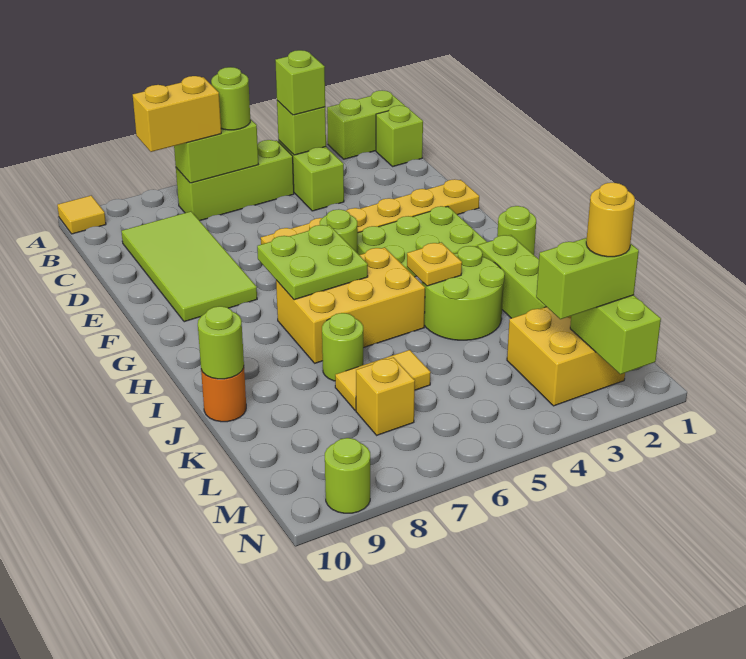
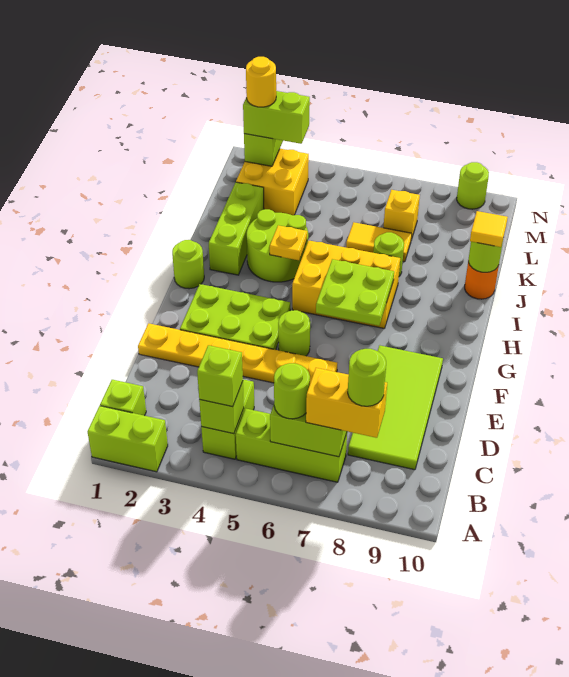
yellow 1x1 tile [57,196,106,234] -> yellow 1x1 tile moved to [470,211,508,247]
none -> lime 1x1 round brick [348,349,386,406]

